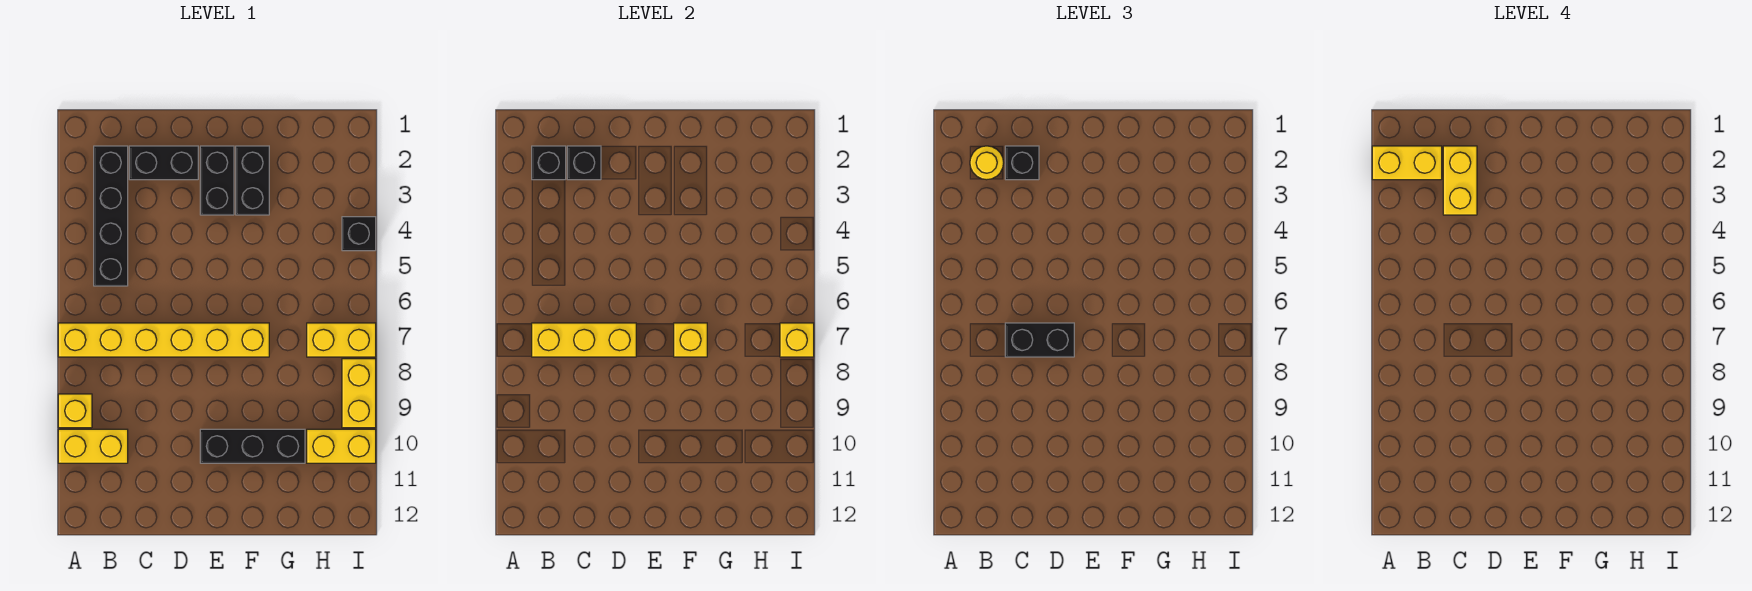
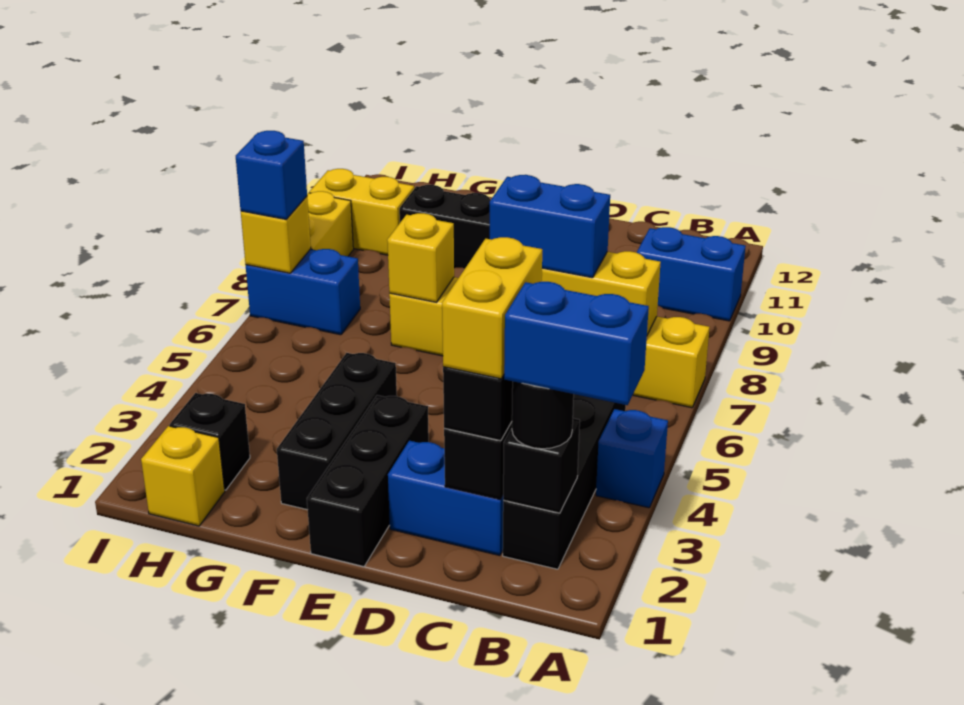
yellow 1x2 brick [1372,146,1442,180] -> blue 1x2 brick [504,282,649,405]
none -> blue 1x1 brick [596,409,668,508]
yellow 1x1 brick [58,394,92,428] -> yellow 1x1 brick moved to [141,426,225,526]
yellow 1x2 brick [58,429,128,463] -> blue 1x2 brick [637,227,746,321]
yellow 1x1 round brick [970,146,1004,180] -> black 1x1 round brick [512,381,574,449]
black 1x2 brick [129,146,198,180] -> blue 1x2 brick [388,441,503,556]
black 1x2 brick [1005,323,1074,357] -> blue 1x2 brick [490,175,610,278]
black 1x2 brick [200,146,234,215] -> black 1x3 brick [307,395,429,567]
black 1x2 brick [236,146,269,215] -> black 1x3 brick [277,353,397,510]
yellow 1x2 brick [307,323,376,357] -> blue 1x2 brick [246,249,360,335]
black 1x1 brick [342,217,376,251] -> black 1x1 brick moved to [170,393,250,490]
none -> blue 1x1 brick [236,131,307,219]

